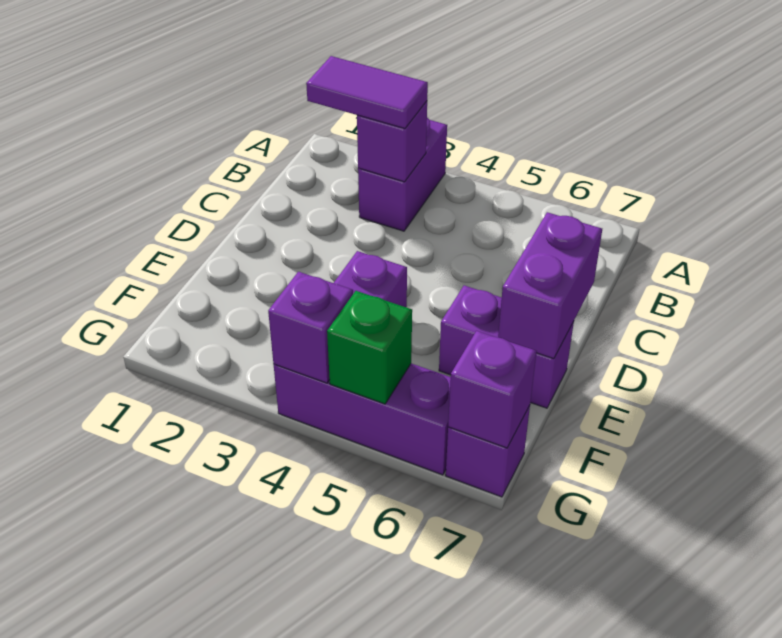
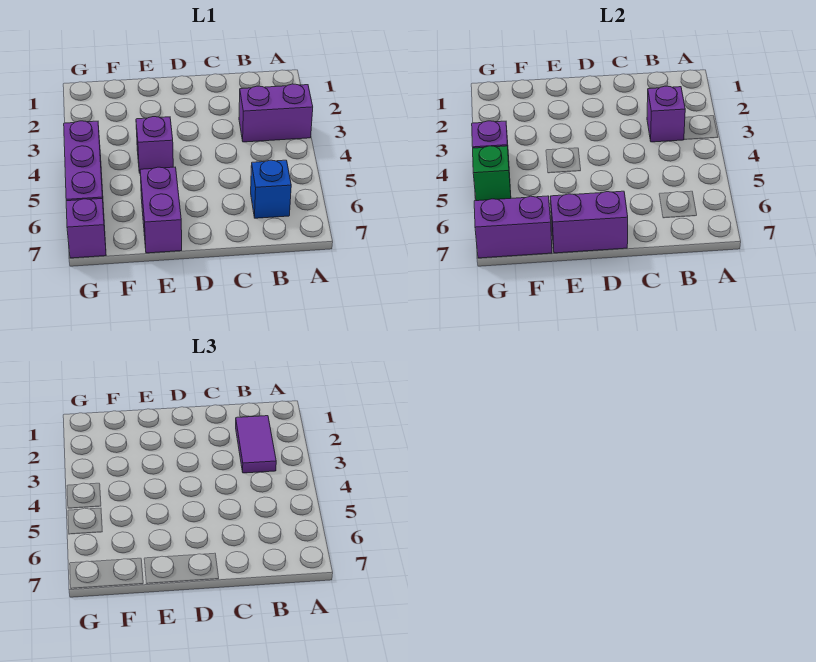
none -> blue 1x1 brick [251,160,291,218]
purple 1x1 brick [448,331,537,448] -> purple 1x2 brick [474,196,552,258]

